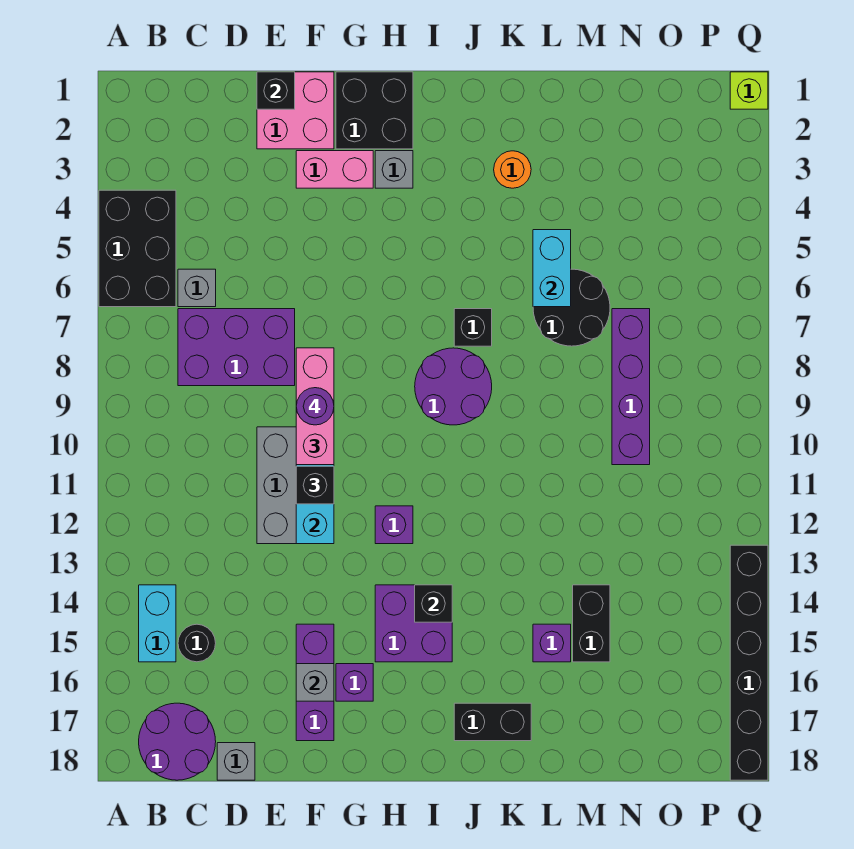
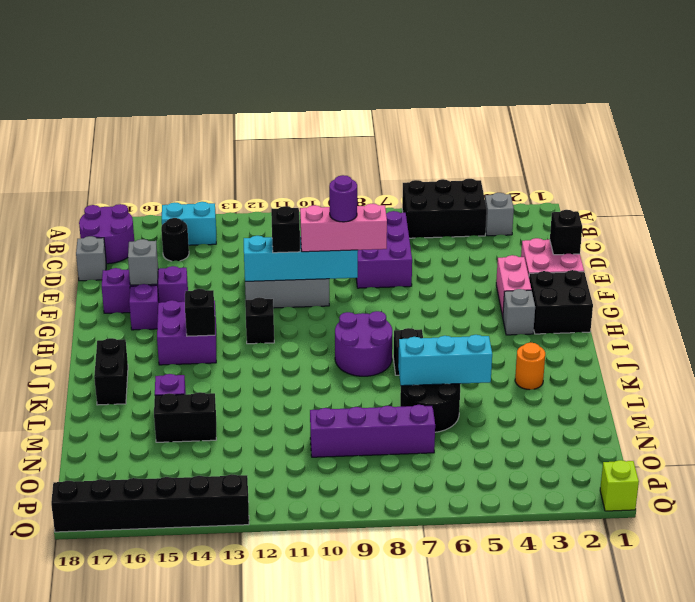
grey 1x1 brick [178,269,216,307] -> grey 1x1 brick moved to [485,193,514,236]
purple 1x1 brick [375,506,413,544] -> black 1x1 brick [245,297,274,344]
cyan 1x2 brick [533,230,571,307] -> cyan 1x3 brick [398,335,492,386]

